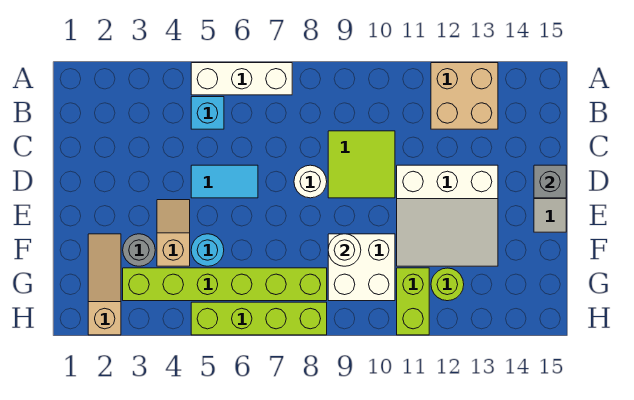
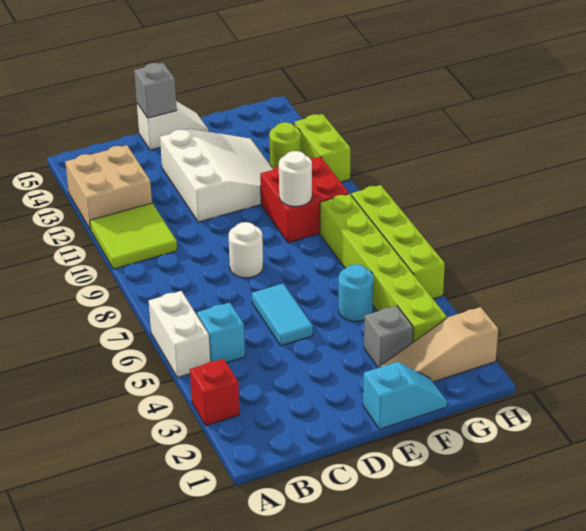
none -> red 1x1 brick [190,359,240,426]
white 1x3 brick [191,63,292,95] -> white 1x2 brick [149,291,210,378]
lime 2x2 tile [328,131,395,198] -> lime 2x2 tile moved to [90,203,177,269]
none -> cyan 1x2 slope [363,362,447,429]
tan 1x2 slope [157,200,190,266] -> none
grey 1x1 round brick [123,234,155,266] -> grey 1x1 brick [364,306,413,368]
white 2x2 brick [328,234,395,301] -> red 2x2 brick [260,157,349,243]
lime 1x2 brick [397,268,429,335] -> lime 1x2 brick turned to [295,114,350,182]

